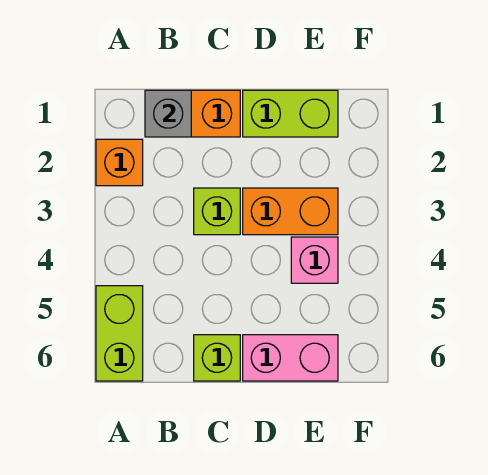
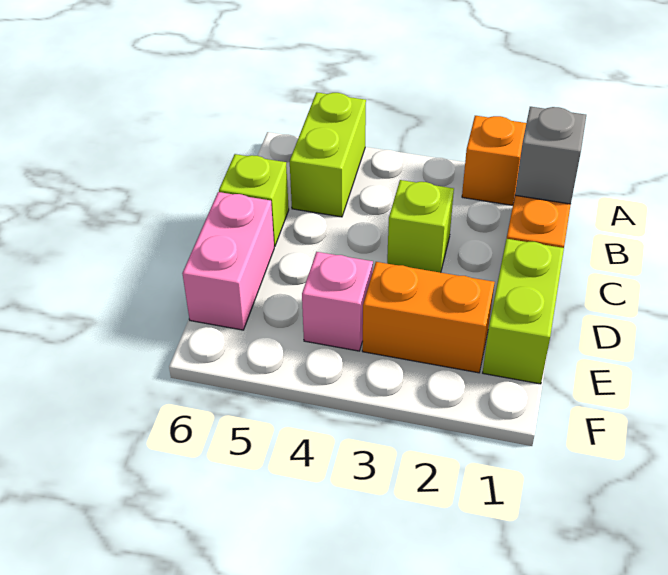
lime 1x2 brick [96,286,143,381] -> lime 1x2 brick turned to [290,92,366,217]
orange 1x2 brick [243,188,338,235] -> orange 1x2 brick turned to [362,262,495,373]

